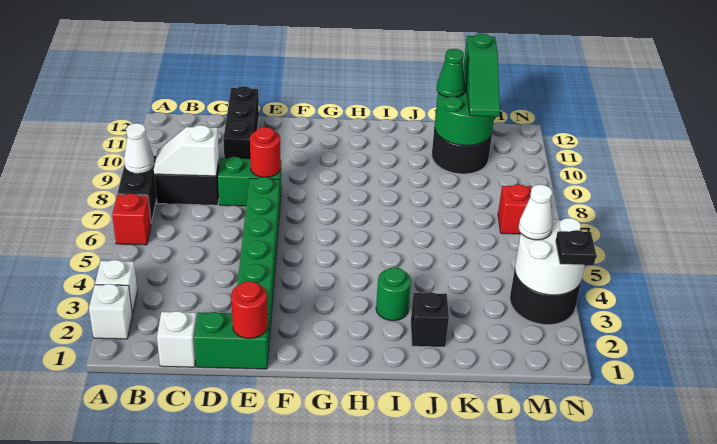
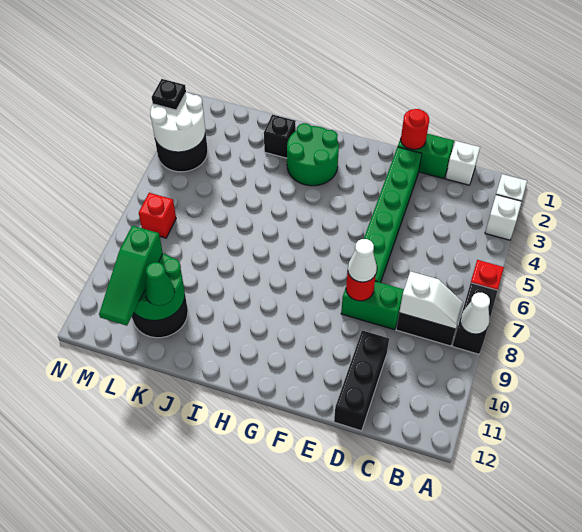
green 1x1 round brick [376,267,411,321] -> green 2x2 round brick [287,123,339,186]
green 1x3 slope [464,34,500,117] -> green 1x3 slope turned to [99,226,163,326]
white 1x1 cone [519,184,552,240] -> white 1x1 cone moved to [348,239,377,282]

